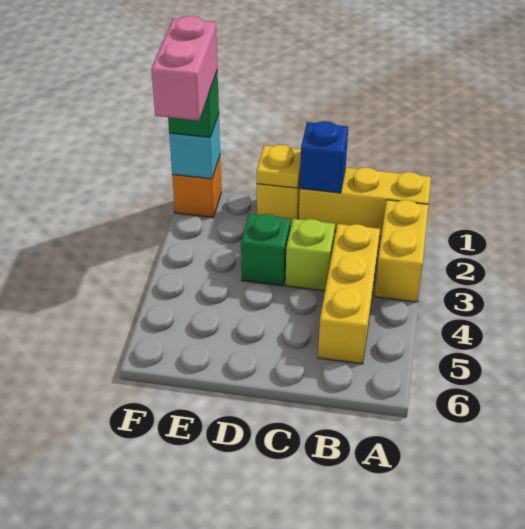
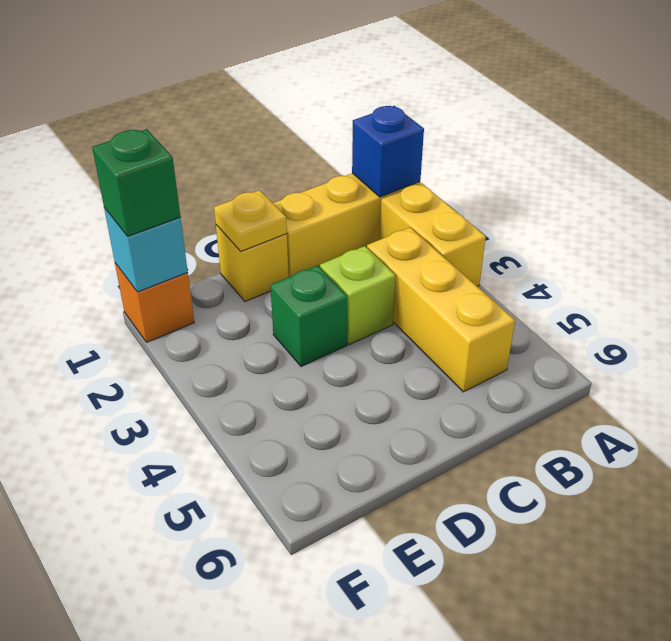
blue 1x1 brick [300,121,348,193] -> blue 1x1 brick moved to [352,106,424,197]
pink 1x2 brick [151,16,217,120] -> none

